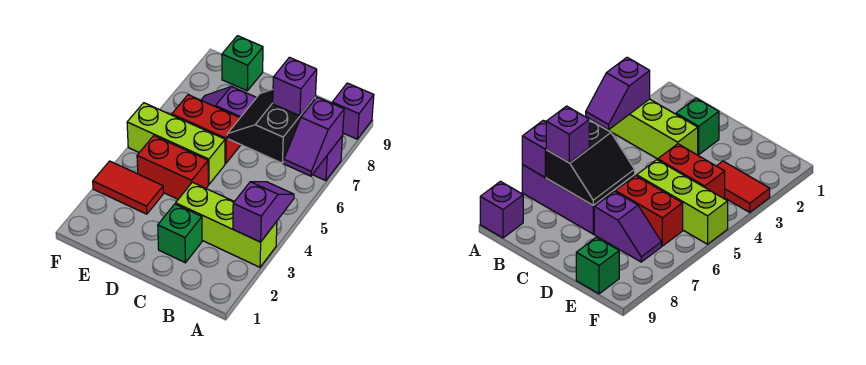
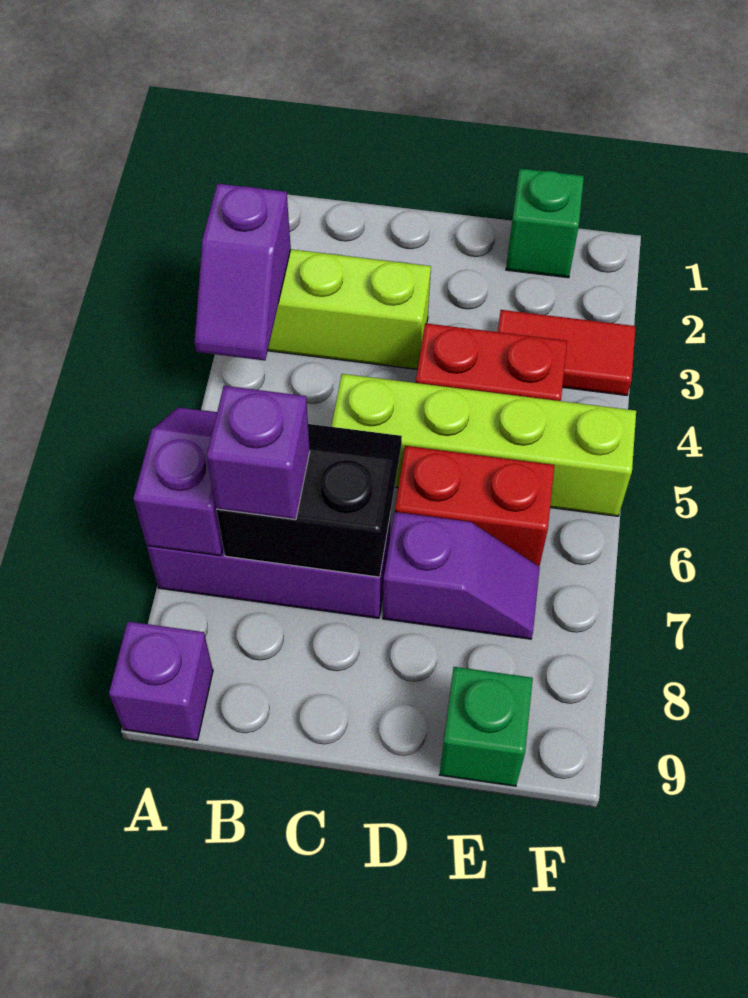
black 2x2 slope [227,89,315,163] -> black 2x2 slope turned to [216,424,402,577]
green 1x1 brick [158,204,202,263] -> green 1x1 brick moved to [506,168,584,278]
lime 1x3 brick [127,103,225,184] -> lime 1x4 brick [331,374,636,516]

